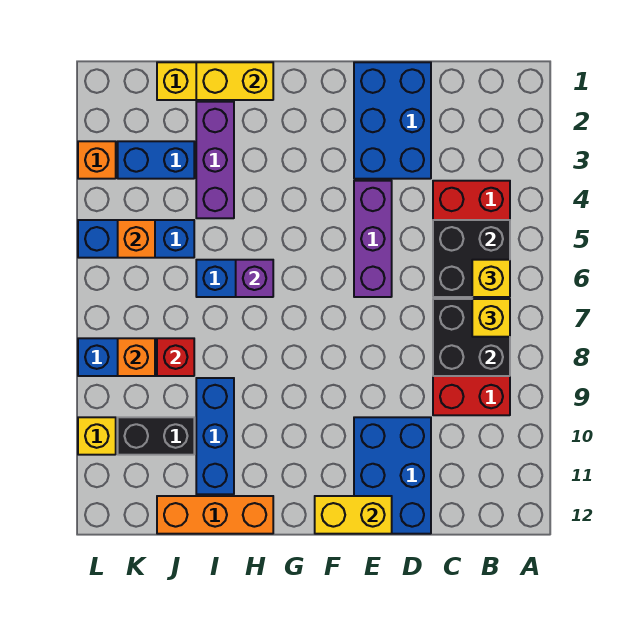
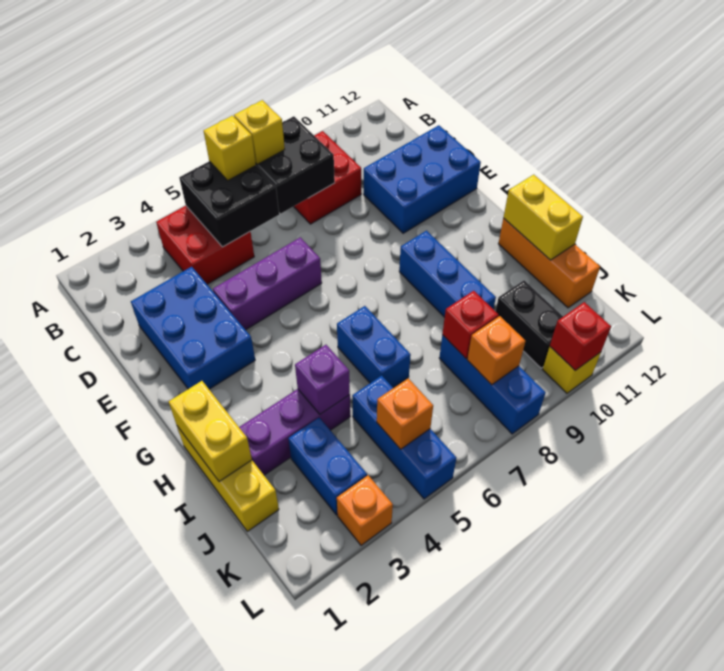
blue 2x3 brick [354,62,431,179] -> blue 2x3 brick turned to [131,267,255,389]
yellow 1x2 brick [315,496,392,534] -> yellow 1x2 brick moved to [503,175,583,260]
purple 1x1 brick [236,260,273,297] -> purple 1x1 brick moved to [295,345,350,414]
blue 1x3 brick [196,378,234,494] -> blue 1x3 brick turned to [399,231,496,317]
none -> red 1x1 brick [550,302,611,370]

